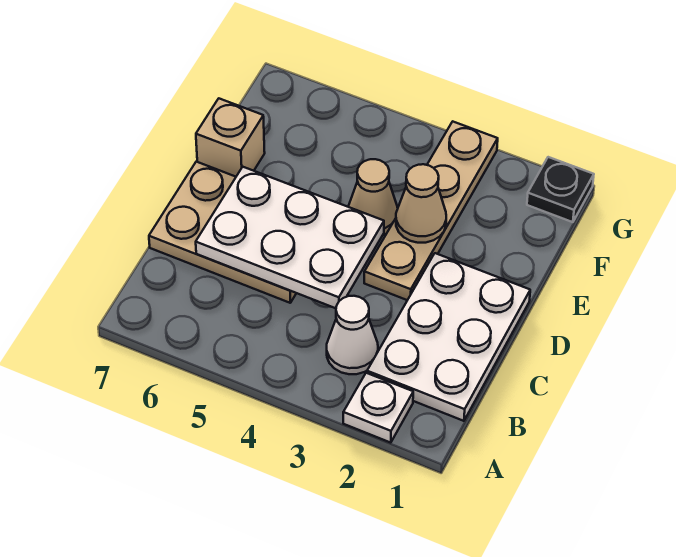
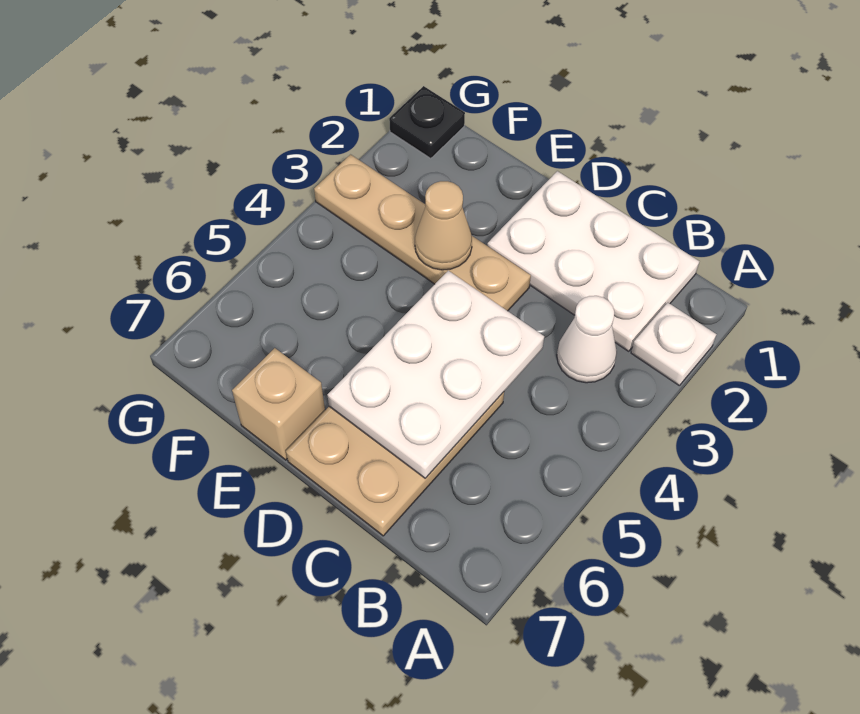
tan 1x1 cone [348,159,398,235] -> none

